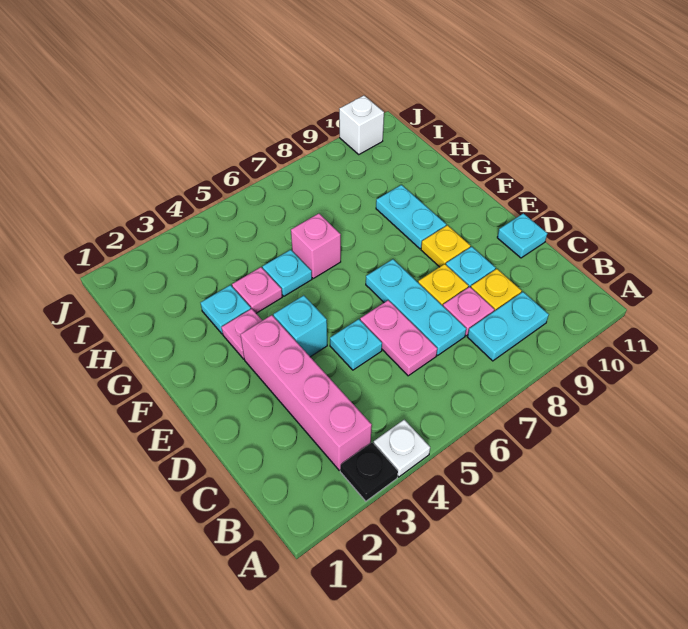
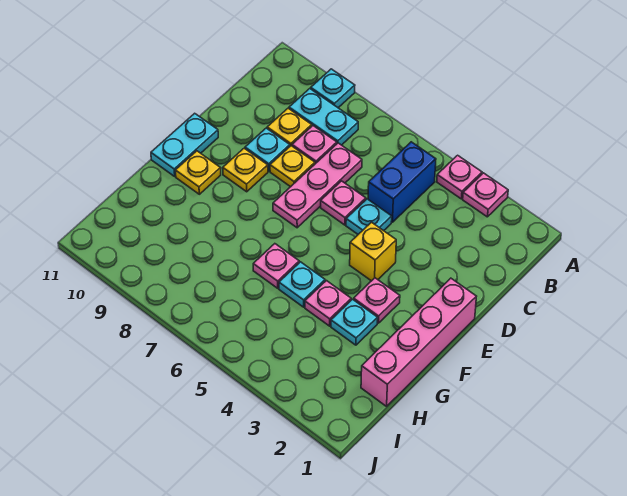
black 1x1 plate [340,443,398,501] -> pink 1x1 plate [463,173,508,217]
white 1x1 plate [374,420,430,477] -> pink 1x1 plate [437,155,482,199]
pink 1x4 brick [240,315,372,470] -> pink 1x4 brick moved to [361,278,476,406]
none -> blue 1x2 brick [368,142,436,222]
pink 1x2 plate [360,300,437,376] -> pink 1x1 plate [321,181,366,225]
cyan 1x3 plate [366,259,466,355] -> pink 1x3 plate [273,143,362,228]
cyan 1x1 plate [497,213,547,258] -> cyan 1x1 plate moved to [311,69,355,108]
cyan 1x1 brick [273,295,327,357] -> yellow 1x1 brick [350,222,396,281]
cyan 1x2 plate [376,185,446,249] -> cyan 1x2 plate moved to [151,113,218,176]
none -> yellow 1x1 plate [175,151,221,194]
pink 1x1 brick [291,214,341,278] -> pink 1x1 plate [253,244,299,288]
white 1x1 brick [339,96,384,154] -> none

